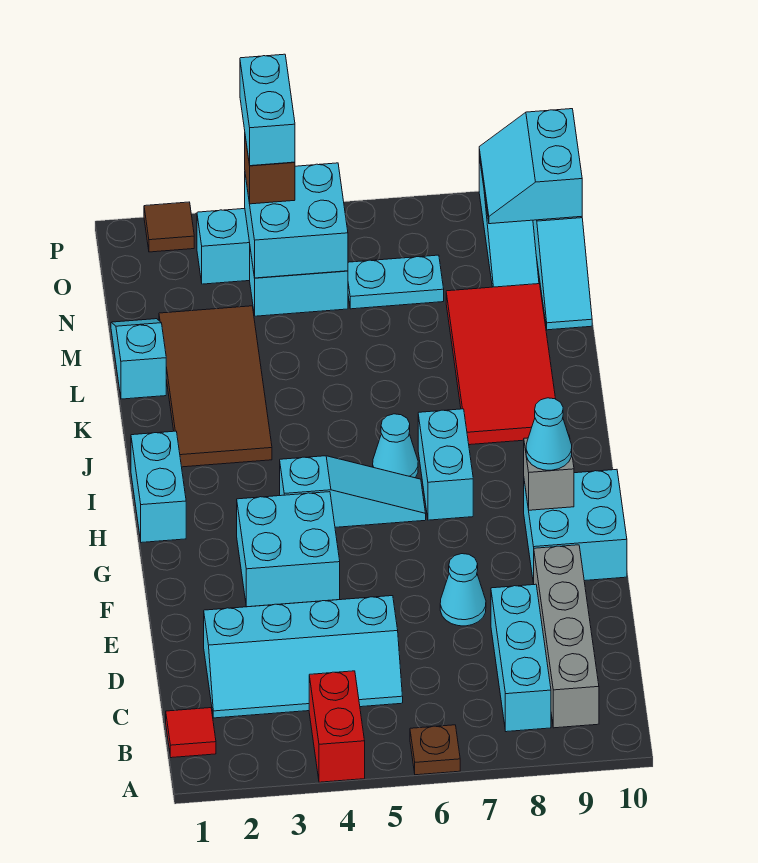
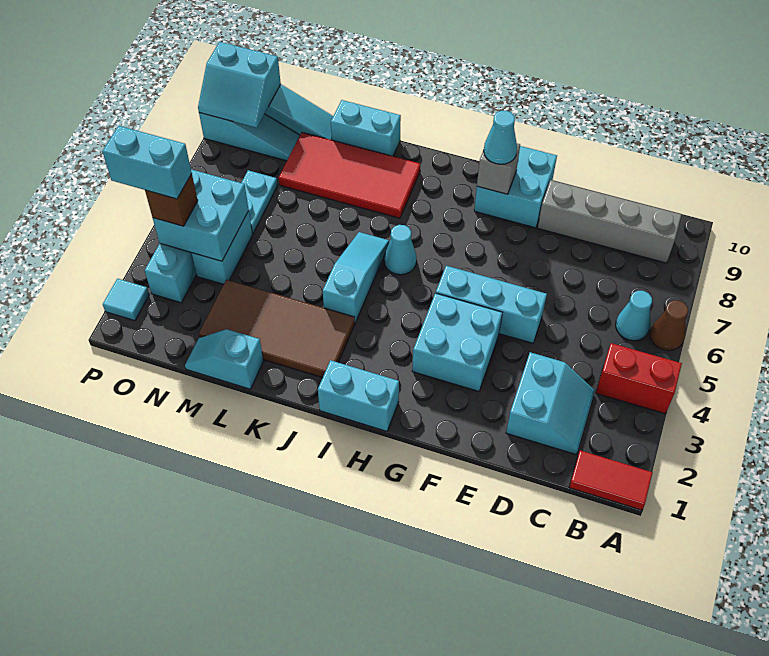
brown 1x1 plate [410,725,460,775] -> brown 1x1 cone [650,300,688,351]
red 1x1 tile [166,708,216,758] -> red 1x2 tile [569,450,653,510]
cyan 1x3 brick [491,584,551,732] -> cyan 1x3 brick moved to [436,266,547,343]
cyan 2x4 slope [204,596,403,718] -> cyan 2x2 slope [506,352,595,454]
cyan 1x1 cone [440,554,486,626] -> cyan 1x1 cone moved to [616,291,652,341]
cyan 1x3 slope [280,456,426,527] -> cyan 1x3 slope moved to [323,232,389,323]
cyan 1x2 brick [418,409,473,520] -> cyan 1x2 brick moved to [331,100,401,156]
brown 1x1 tile [144,202,194,252] -> cyan 1x1 tile [103,279,149,321]

